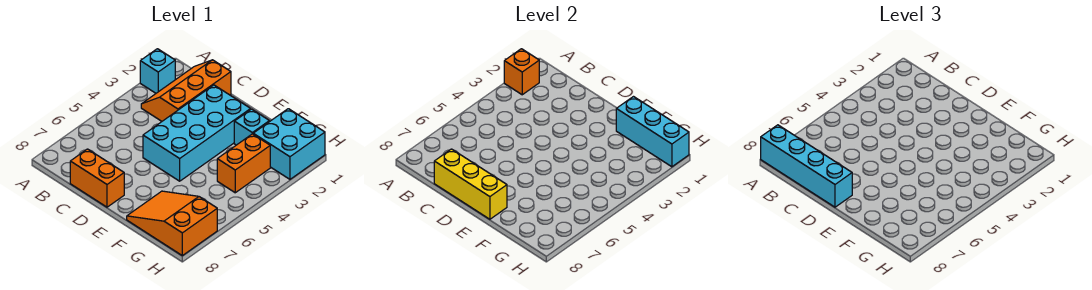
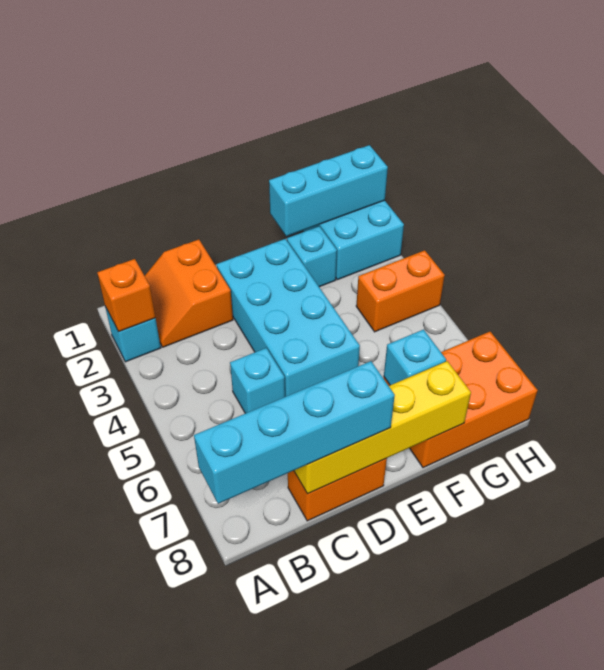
orange 2x3 slope [141,60,231,121] -> orange 2x2 slope [145,239,233,347]
none -> cyan 1x1 brick [230,348,285,413]
yellow 1x3 brick [434,149,507,219] -> yellow 1x4 brick [294,361,471,494]
orange 2x3 slope [127,191,217,256] -> orange 2x3 brick [383,332,538,468]
none -> cyan 1x1 brick [384,330,446,385]
orange 1x2 brick [217,134,270,193] -> orange 1x2 brick turned to [356,250,445,332]

